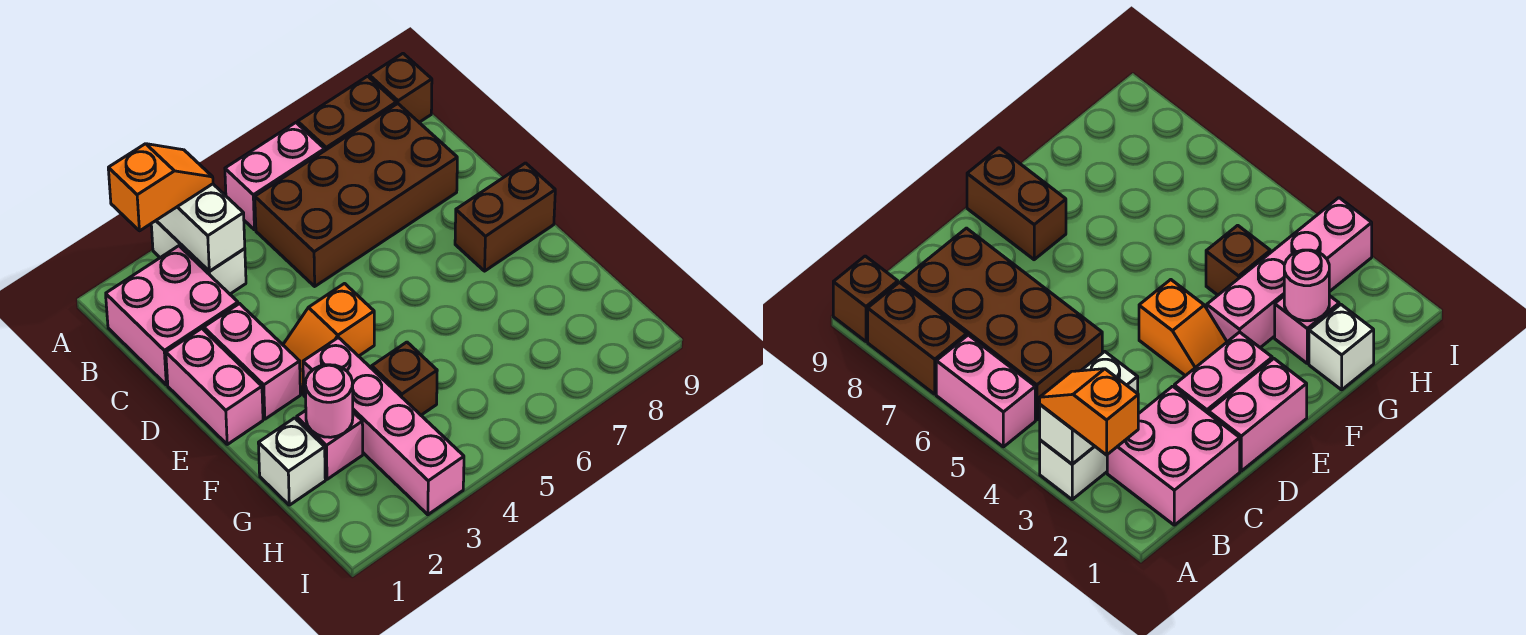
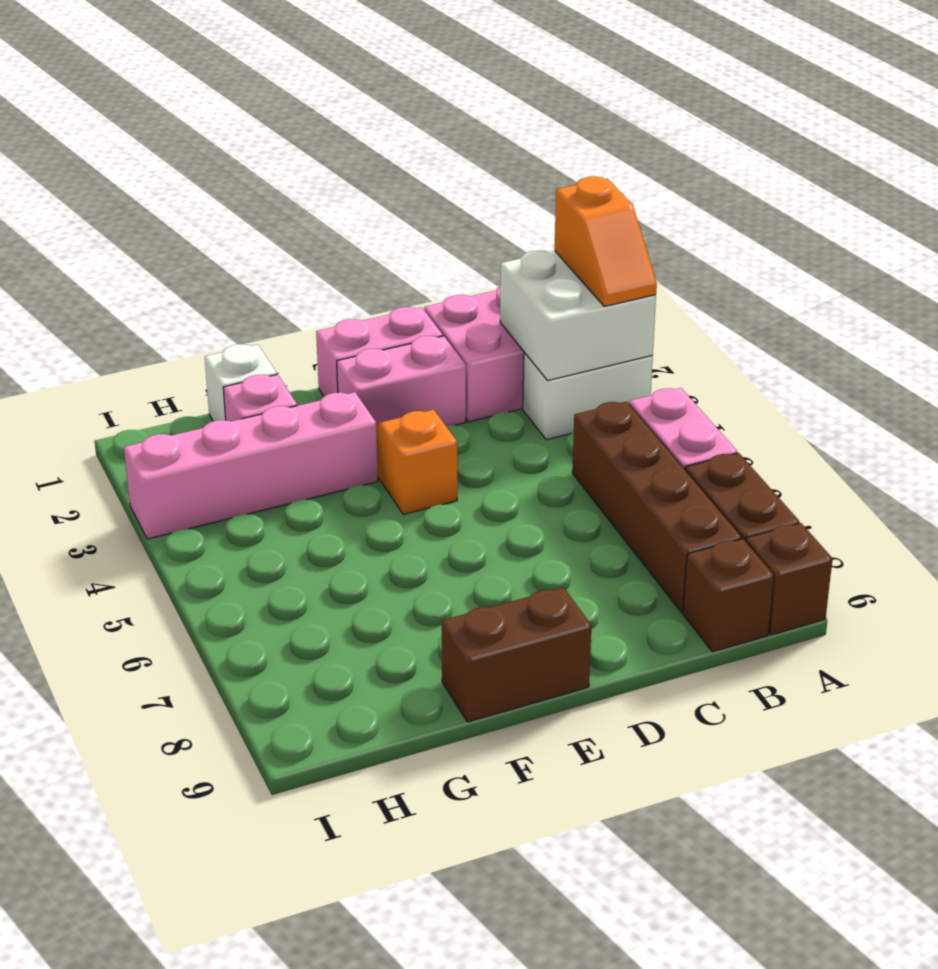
white 1x2 brick [156,184,245,271] -> white 2x2 brick [500,251,656,381]
brown 2x4 brick [255,104,457,286] -> brown 1x4 brick [572,401,742,613]
brown 1x2 brick [455,163,555,271] -> brown 1x2 brick turned to [442,587,591,722]
pink 1x1 round brick [305,365,353,437] -> none
brown 1x1 brick [372,342,437,415] -> brown 1x1 brick moved to [683,539,774,652]

